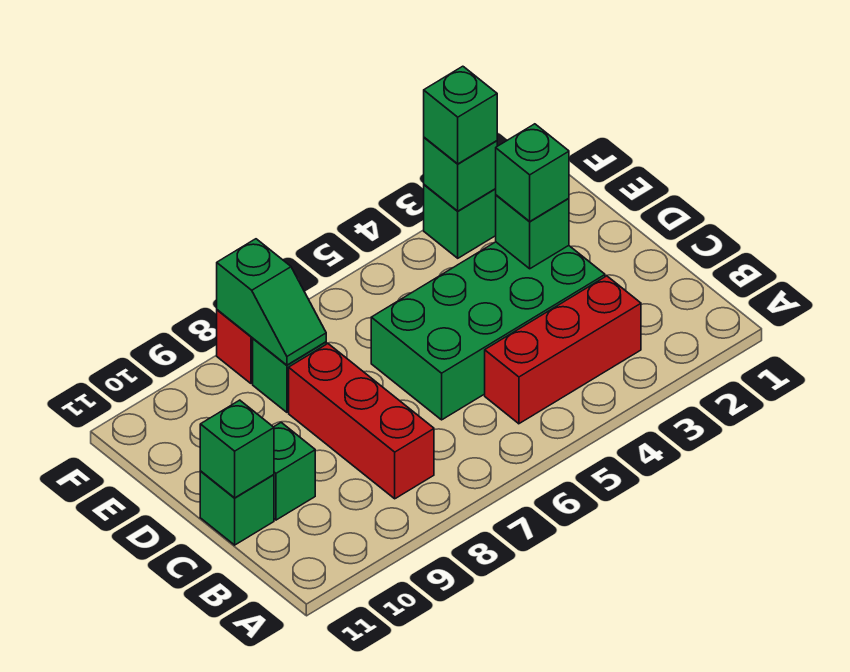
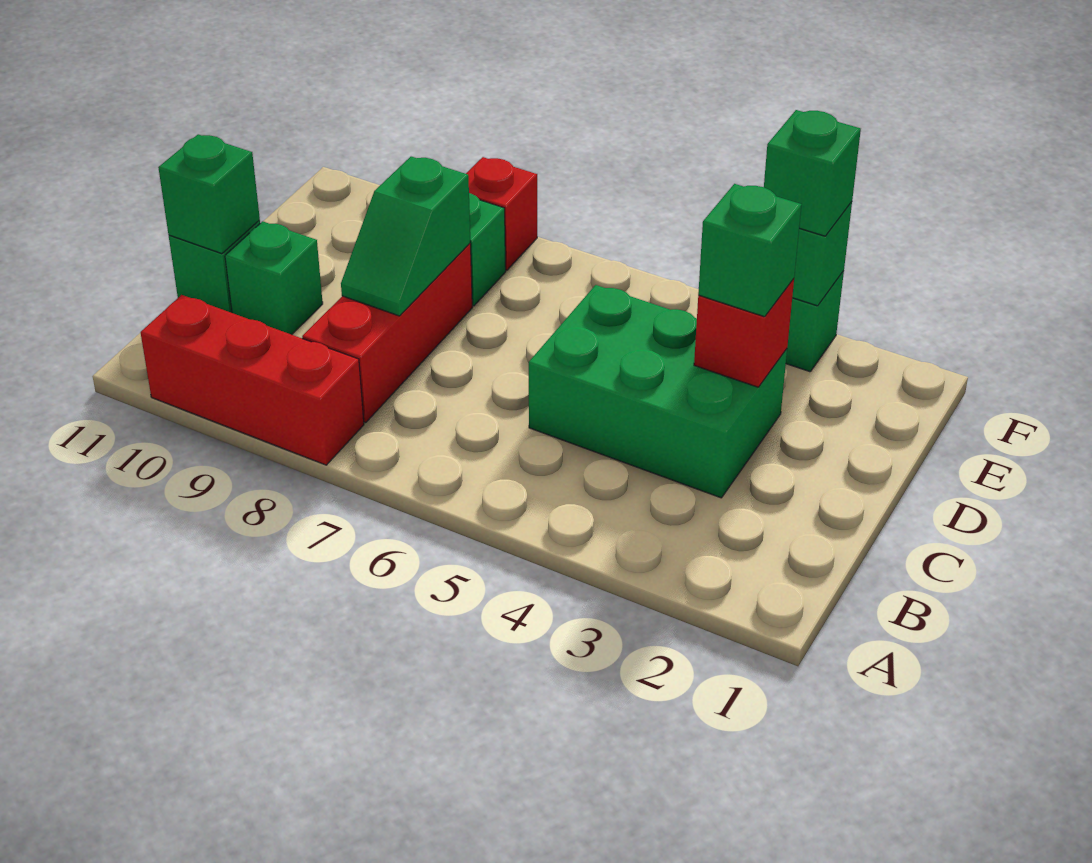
red 1x3 brick [485,276,641,424] -> red 1x3 brick moved to [141,295,364,465]
green 2x4 brick [371,242,605,420] -> green 2x3 brick [529,285,787,498]
green 1x1 brick [496,195,569,269] -> red 1x1 brick [694,279,794,387]
green 1x2 slope [217,239,326,365] -> green 1x2 slope moved to [341,157,470,316]

